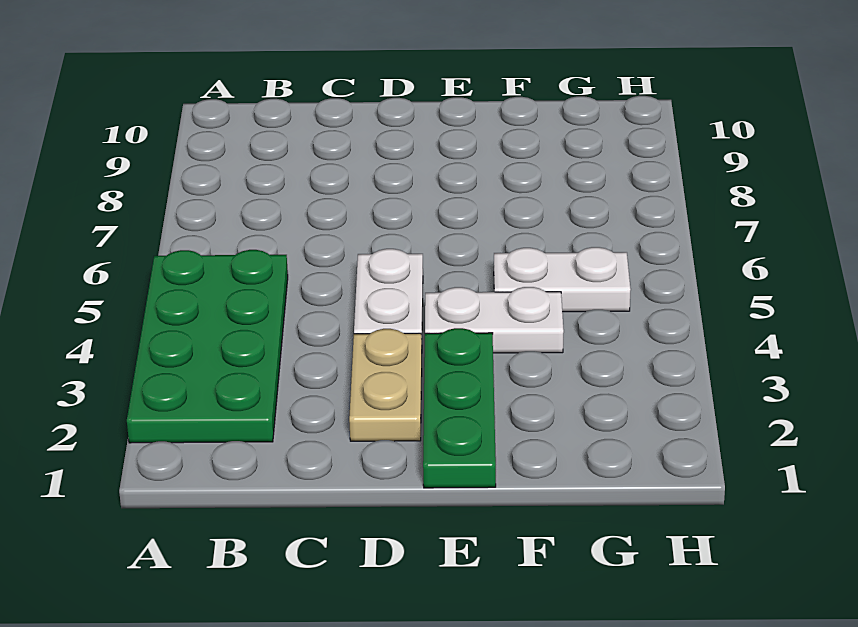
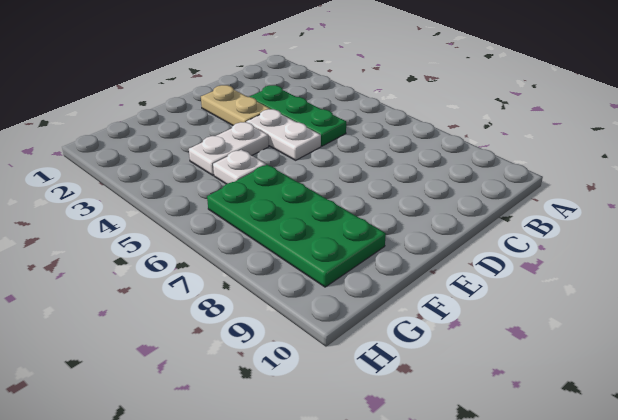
green 2x4 plate [127,250,288,443] -> green 2x4 plate moved to [207,165,386,287]
green 1x3 plate [423,328,496,488] -> green 1x3 plate moved to [250,85,346,146]
white 1x2 plate [494,247,631,312] -> white 1x1 plate [213,150,266,184]

